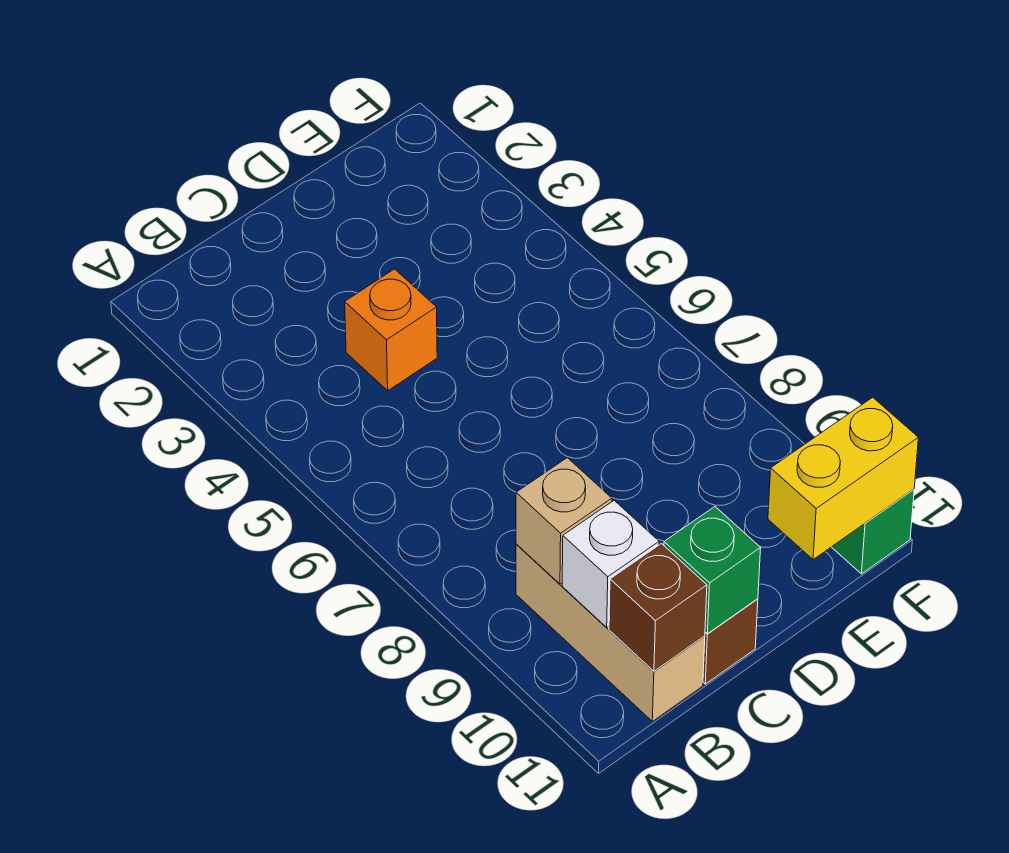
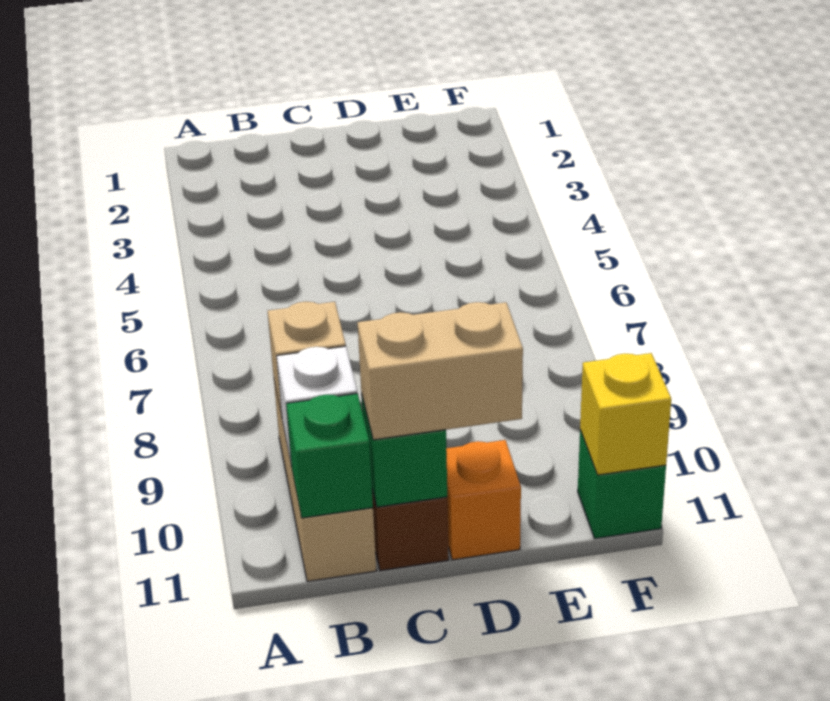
brown 1x1 brick [609,544,707,671] -> green 1x1 brick [286,394,373,518]
orange 1x1 brick [345,269,437,391] -> orange 1x1 brick moved to [446,440,521,560]
none -> tan 1x2 brick [357,302,523,440]
yellow 1x2 brick [768,397,918,560] -> yellow 1x1 brick [580,353,671,475]

